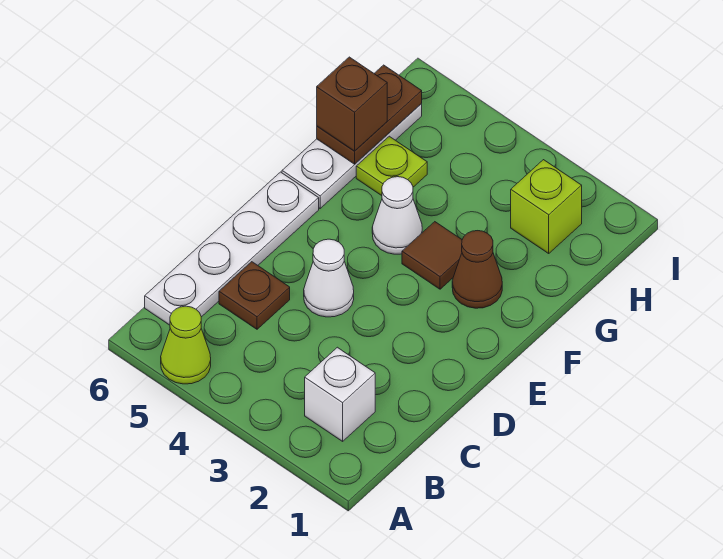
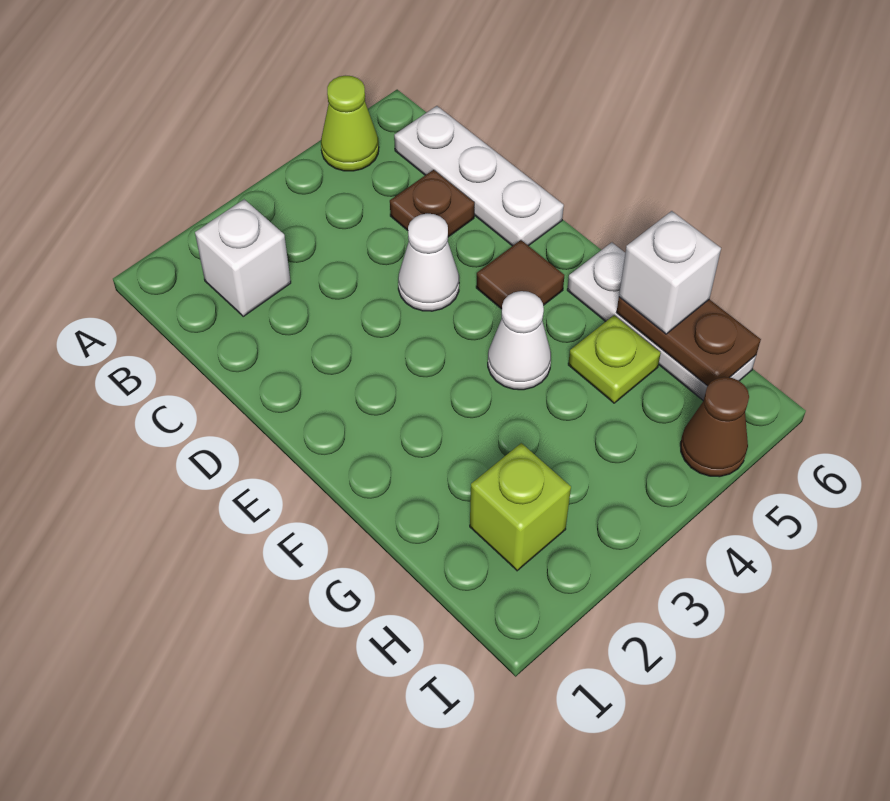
white 1x4 plate [145,172,319,325] -> white 1x3 plate [394,106,564,246]
brown 1x1 cone [452,231,502,308] -> brown 1x1 cone moved to [680,377,749,477]
brown 1x1 tile [402,222,462,289] -> brown 1x1 tile moved to [476,240,564,309]
brown 1x1 brick [317,57,387,151] -> white 1x1 brick [619,211,721,334]

